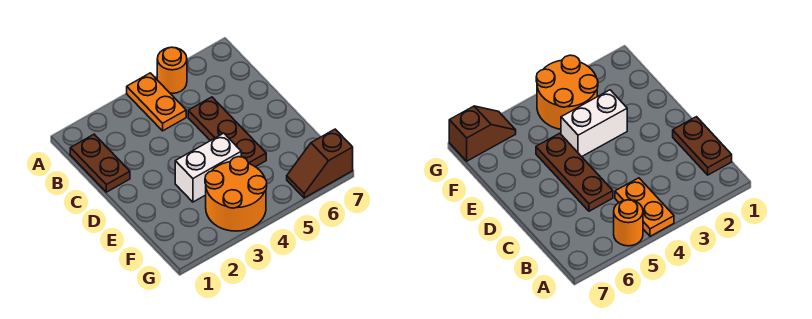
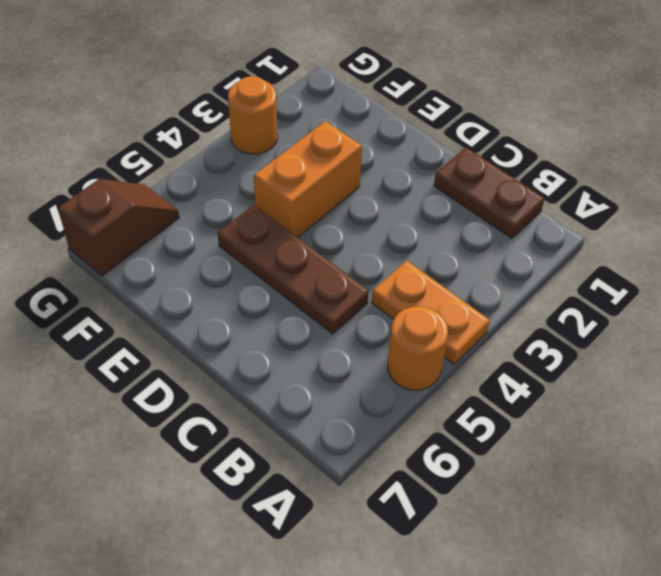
white 1x2 brick [175,133,241,202] -> orange 1x2 brick [254,121,362,238]
orange 2x2 round brick [205,157,267,231] -> orange 1x1 round brick [228,76,277,154]

